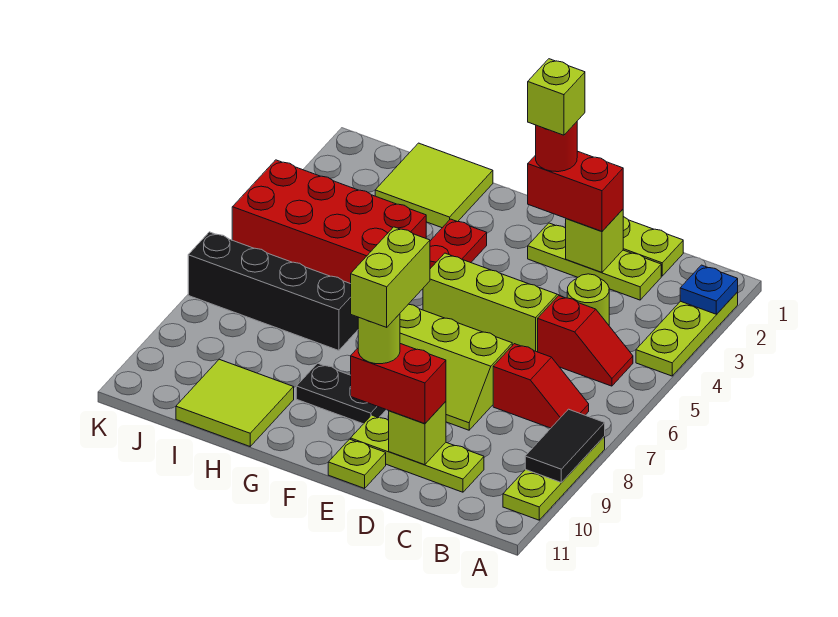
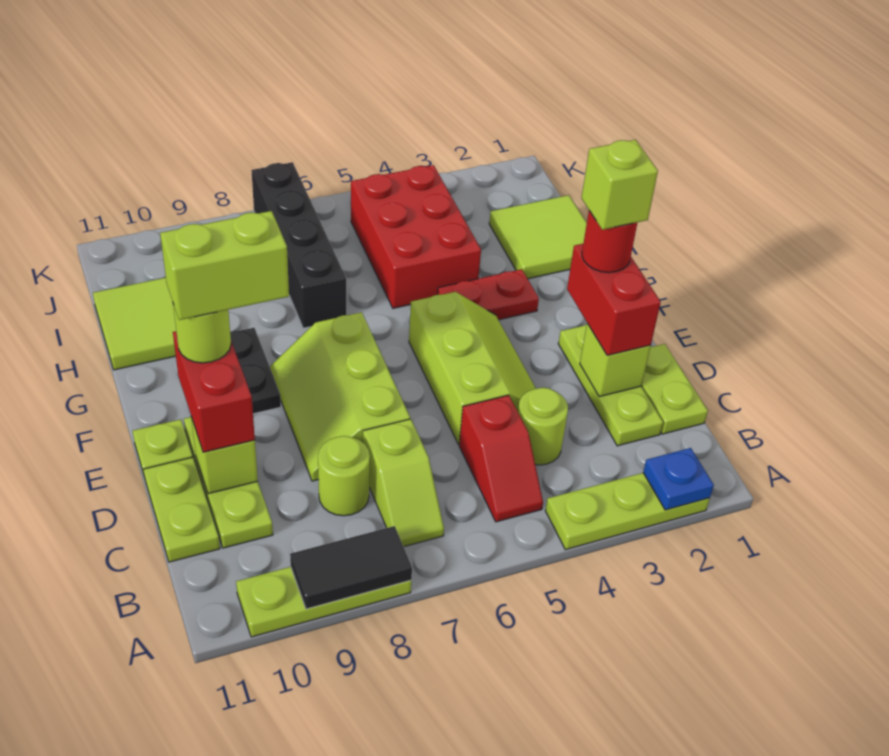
red 1x2 slope [493,344,589,428] -> lime 1x2 slope [363,419,444,547]
none -> lime 1x1 round brick [318,436,370,516]
none -> lime 1x2 plate [144,457,220,562]
red 2x4 brick [232,160,426,284] -> red 2x3 brick [351,165,481,308]

